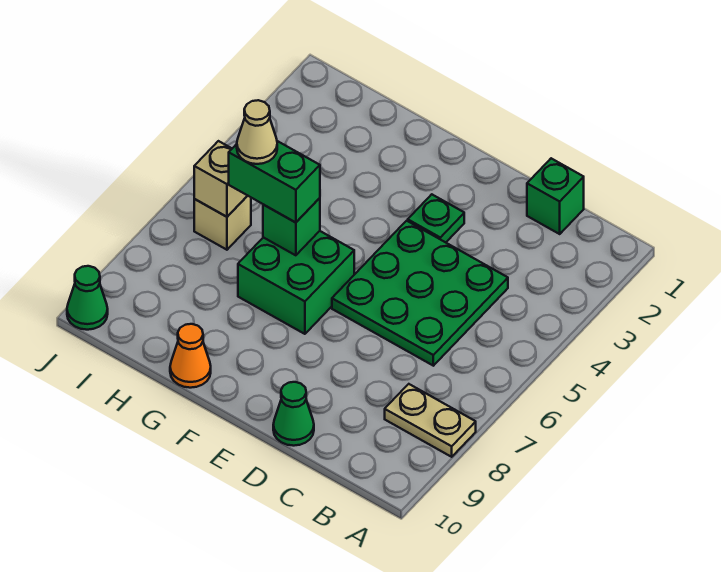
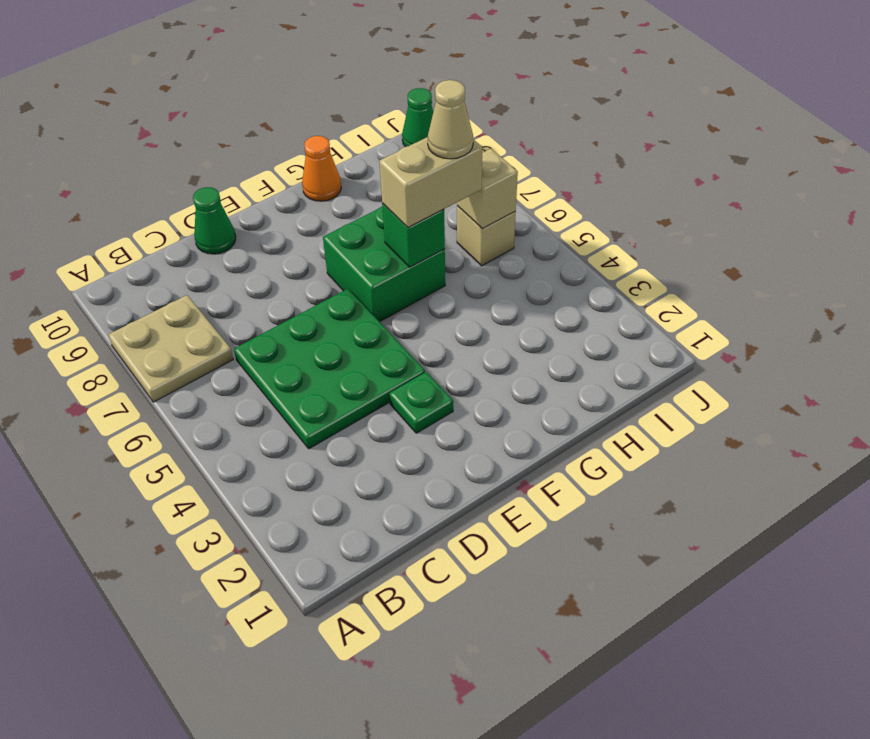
tan 1x2 plate [385,384,476,457] -> tan 2x2 plate [108,295,233,402]
green 1x1 brick [527,158,584,234] -> none
green 1x2 brick [229,141,320,223] -> tan 1x2 brick [379,137,482,228]

